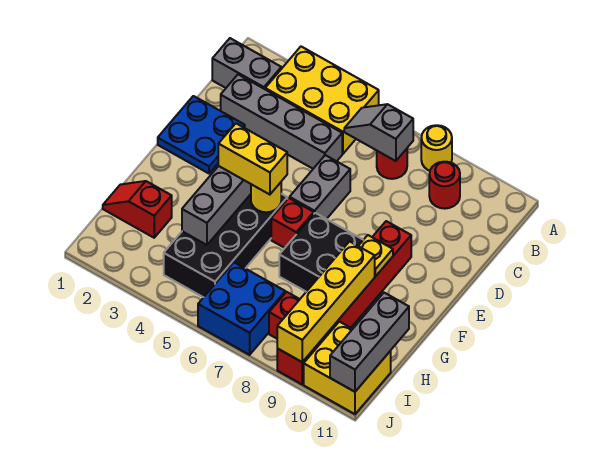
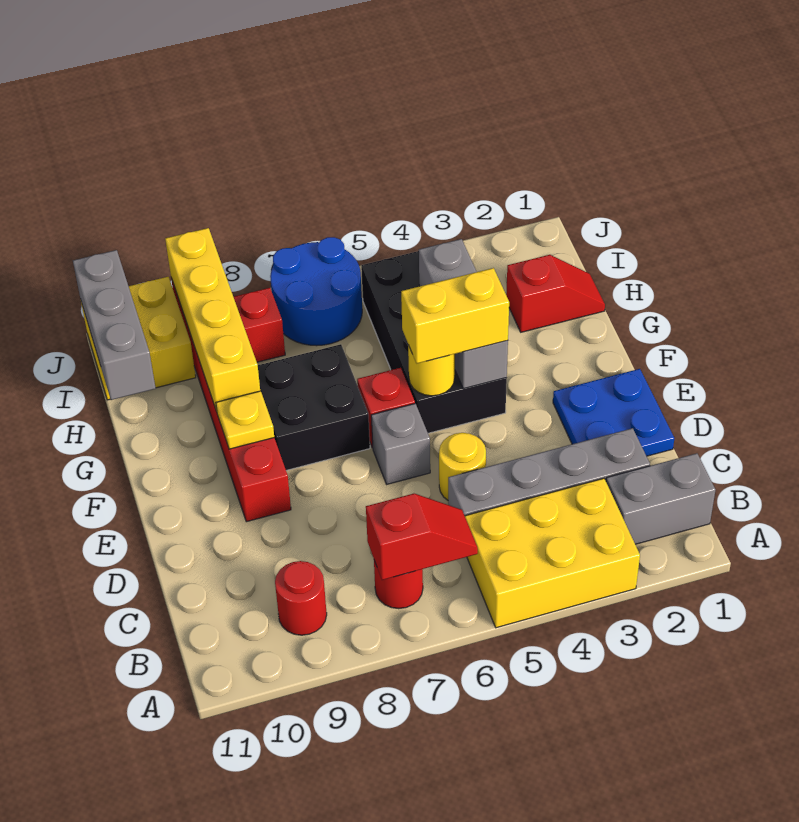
yellow 1x1 round brick [421,125,452,171] -> yellow 1x1 round brick moved to [439,433,486,500]
grey 1x2 slope [344,104,413,161] -> red 1x2 slope [366,494,478,580]
grey 1x2 brick [290,155,350,219] -> grey 1x1 brick [371,404,430,484]
blue 2x2 brick [198,262,285,355] -> blue 2x2 round brick [270,237,362,346]

